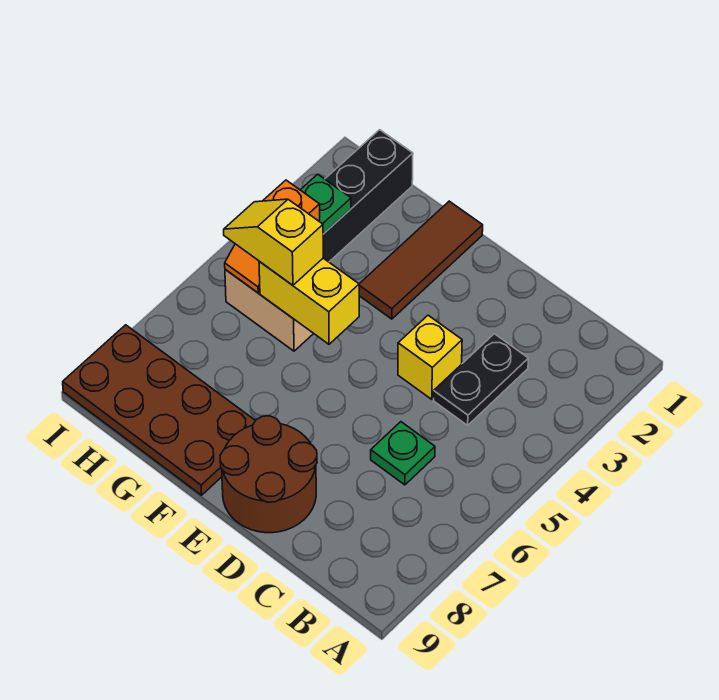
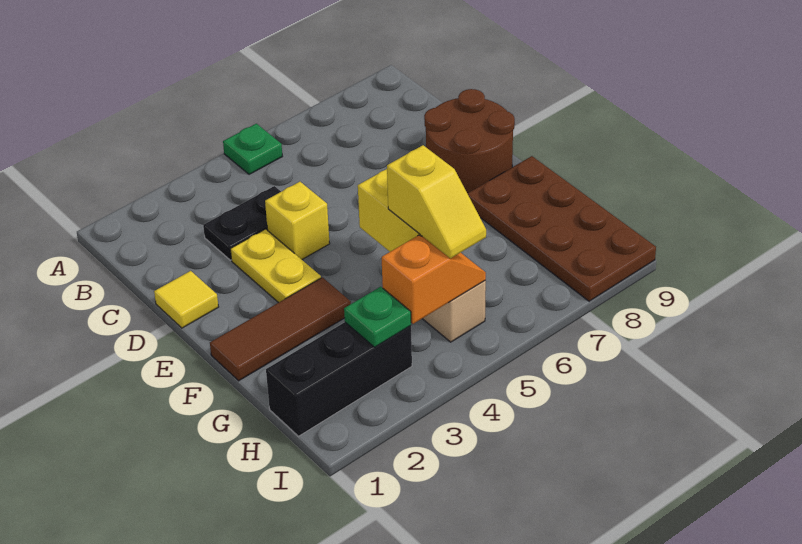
green 1x1 plate [371,422,435,485] -> green 1x1 plate moved to [223,124,282,174]
none -> yellow 1x1 tile [154,271,218,328]
none -> yellow 1x2 plate [230,229,321,303]

